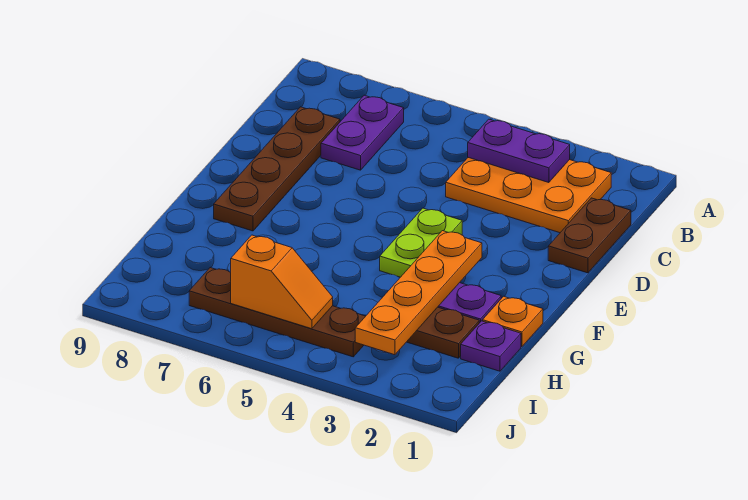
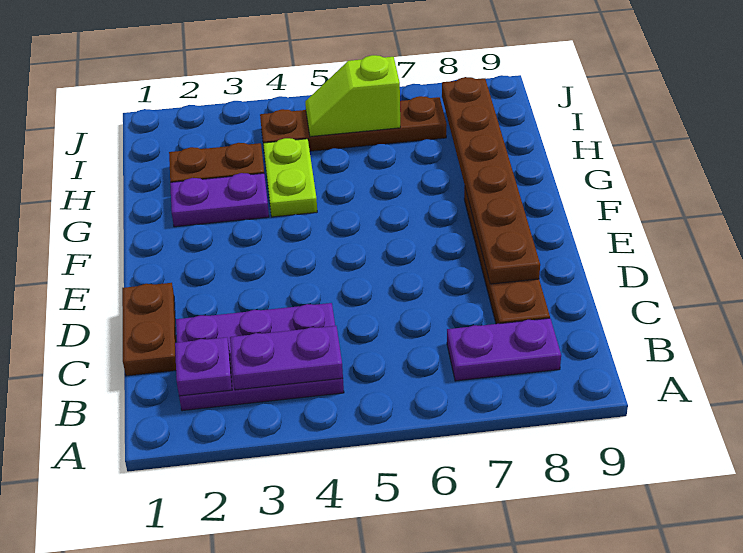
orange 2x3 plate [446,158,611,233] -> purple 2x3 plate [176,303,344,411]
purple 1x2 plate [321,95,404,170] -> purple 1x2 plate turned to [447,318,561,381]
none -> brown 1x6 plate [442,77,540,284]
lime 1x2 plate [380,208,462,277] -> lime 1x2 plate moved to [263,138,317,217]
orange 1x4 plate [355,231,482,355] -> none
orange 1x1 plate [483,296,543,347] -> none
purple 1x1 plate [461,321,521,371] -> purple 1x1 plate moved to [175,337,232,396]
orange 1x2 slope [231,235,333,329] -> lime 1x2 slope [305,55,400,137]

